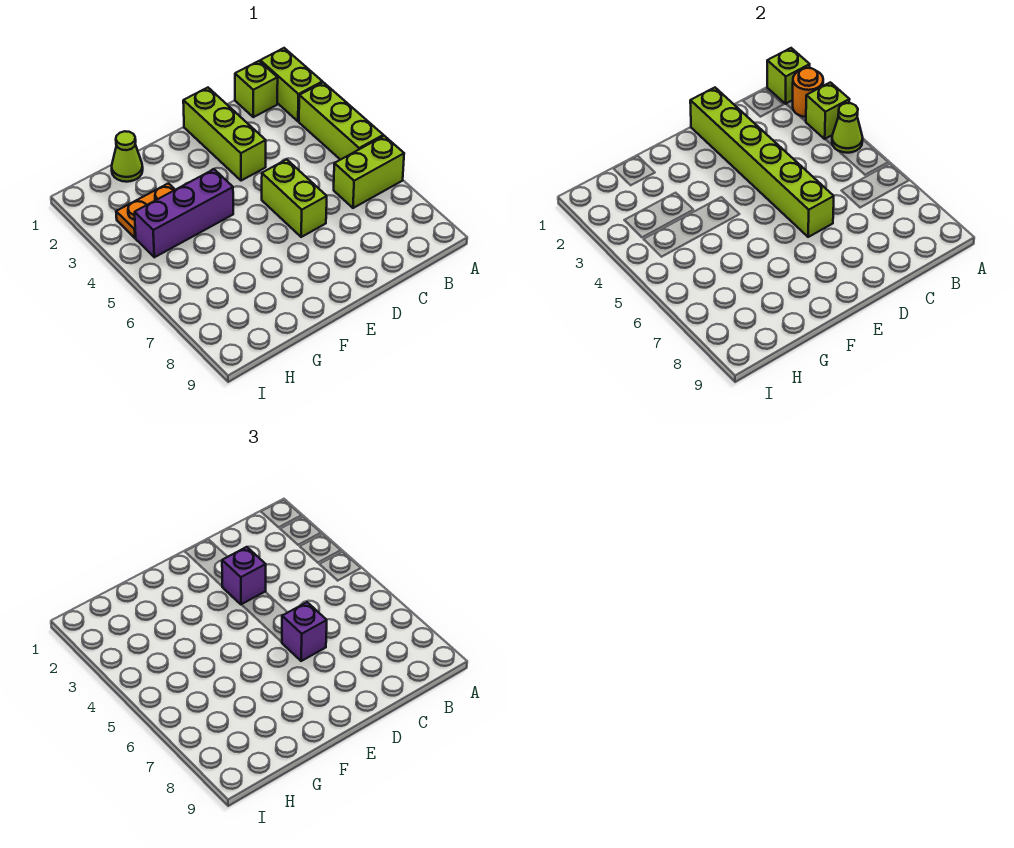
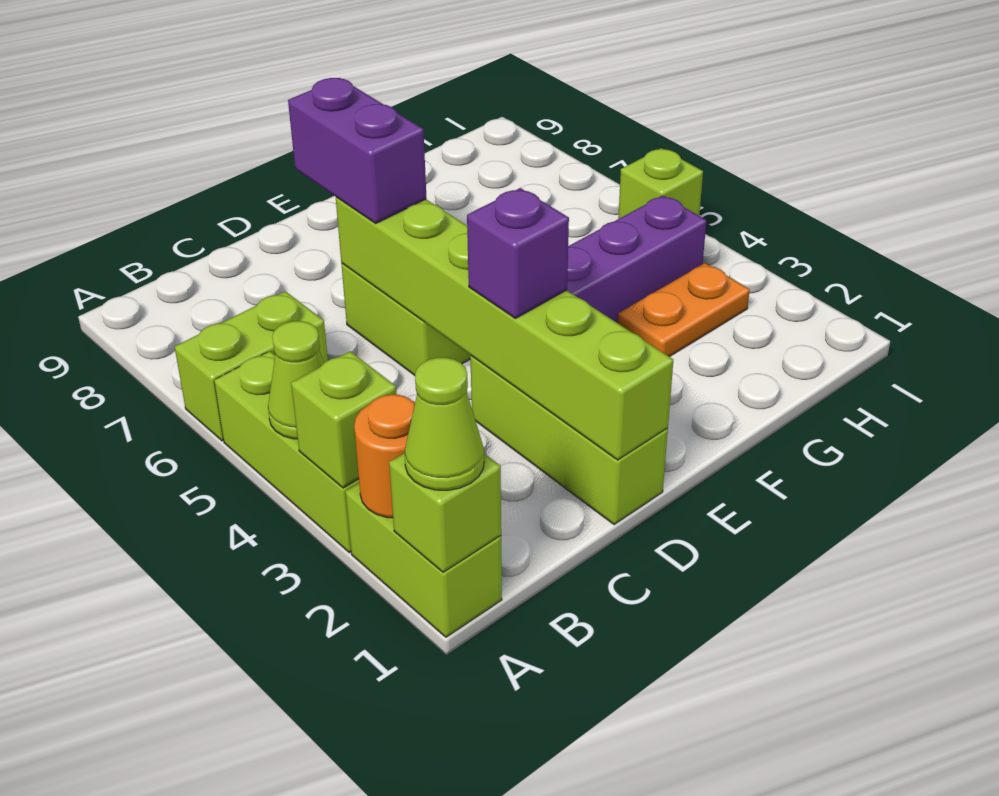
lime 1x1 brick [235,61,278,117] -> lime 1x1 brick moved to [618,148,703,219]
purple 1x1 brick [282,602,327,661] -> purple 1x2 brick [288,78,426,223]
lime 1x1 cone [112,131,143,182] -> lime 1x1 cone moved to [405,358,484,490]

